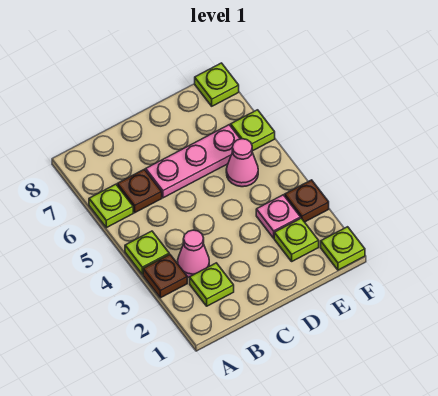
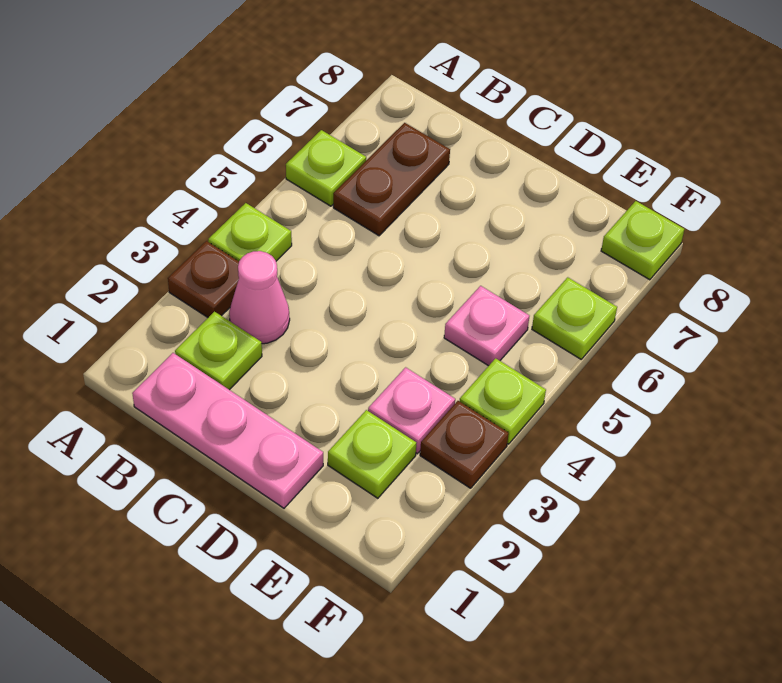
brown 1x1 plate [117,169,162,213] -> brown 1x2 plate [333,123,450,236]
pink 1x3 plate [146,125,240,198] -> pink 1x3 plate moved to [132,353,323,508]
pink 1x1 cone [226,139,258,187] -> pink 1x1 plate [444,286,529,366]
lime 1x1 plate [321,227,365,270] -> lime 1x1 plate moved to [460,358,546,444]

